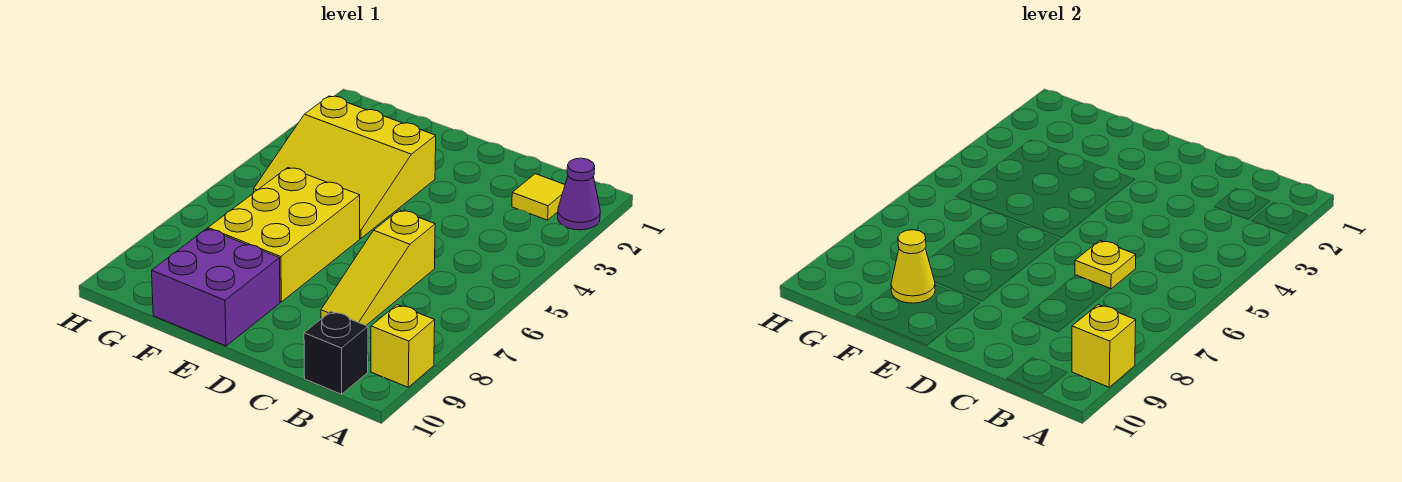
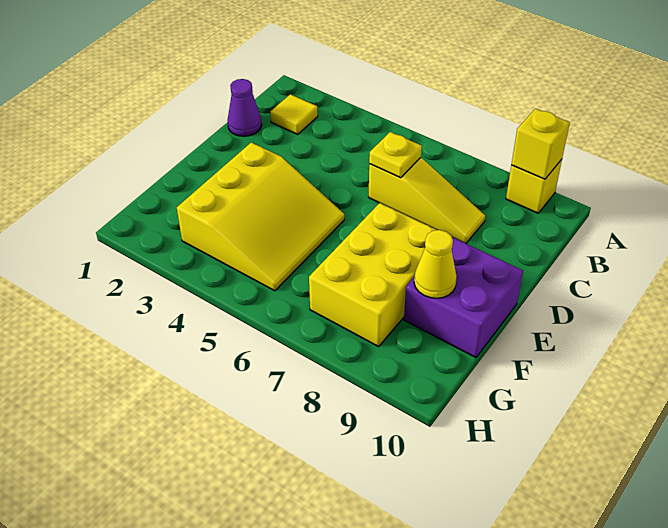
purple 1x1 cone [558,158,600,230] -> purple 1x1 cone moved to [228,79,262,136]
black 1x1 brick [304,311,368,394] -> none
yellow 2x3 brick [208,168,360,302] -> yellow 2x3 brick turned to [309,203,436,347]

